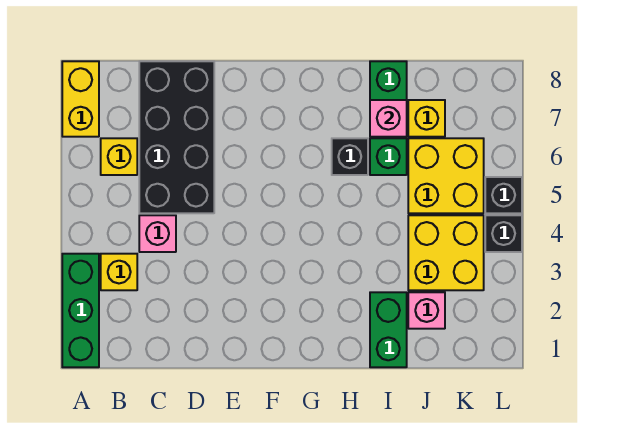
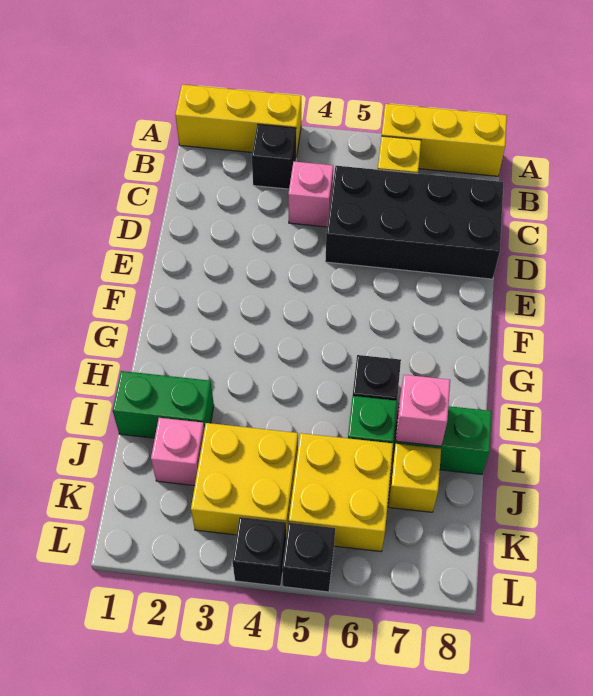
green 1x3 brick [62,254,99,367] -> yellow 1x3 brick [175,85,301,157]
yellow 1x2 brick [62,61,99,137] -> yellow 1x3 brick [382,104,507,176]
yellow 1x1 brick [101,254,137,290] -> black 1x1 brick [252,124,296,189]

